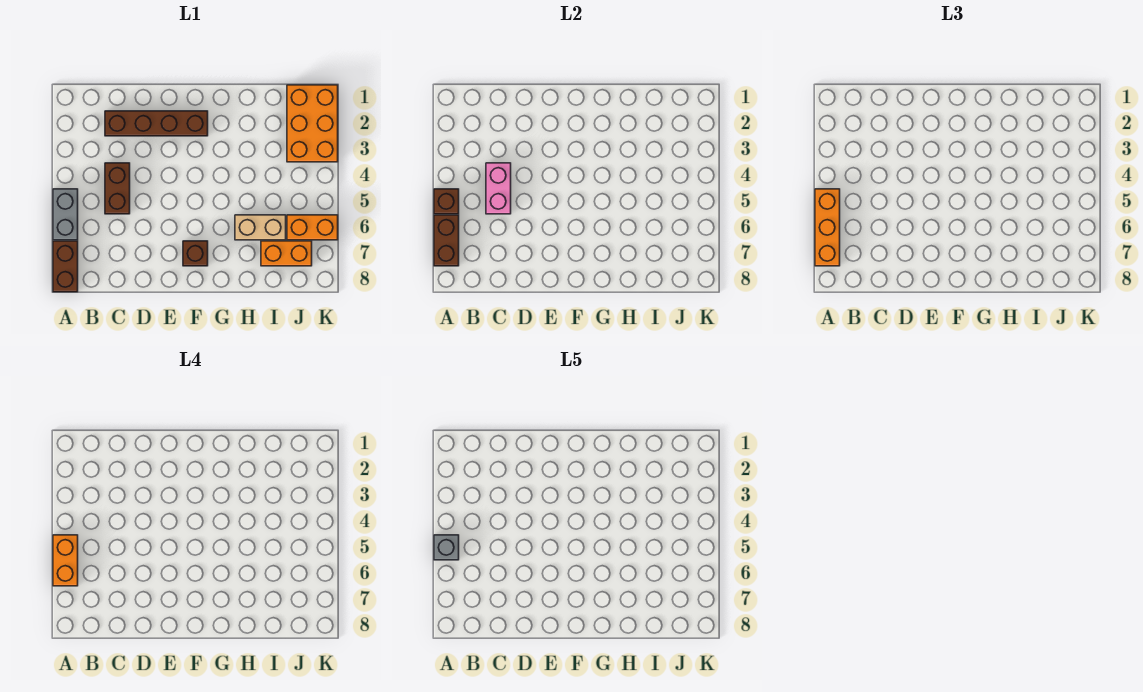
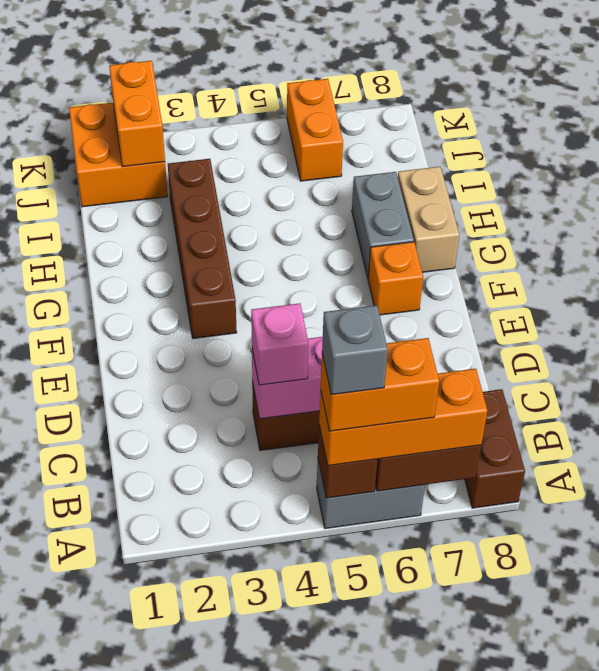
brown 1x2 brick [53,241,78,292] -> brown 1x2 brick turned to [465,389,525,508]
brown 1x4 brick [105,111,208,136] -> brown 1x4 brick moved to [168,159,237,338]
none -> pink 1x1 brick [251,303,309,385]
brown 1x1 brick [183,241,208,266] -> orange 1x1 brick [368,242,423,315]
none -> grey 1x2 brick [352,172,414,278]
tan 1x2 brick [235,215,286,240] -> tan 1x2 brick moved to [398,167,459,272]
orange 1x2 brick [261,241,312,266] -> orange 1x2 brick moved to [109,61,165,167]
orange 2x3 brick [287,85,338,162] -> orange 2x2 brick [69,103,168,207]

